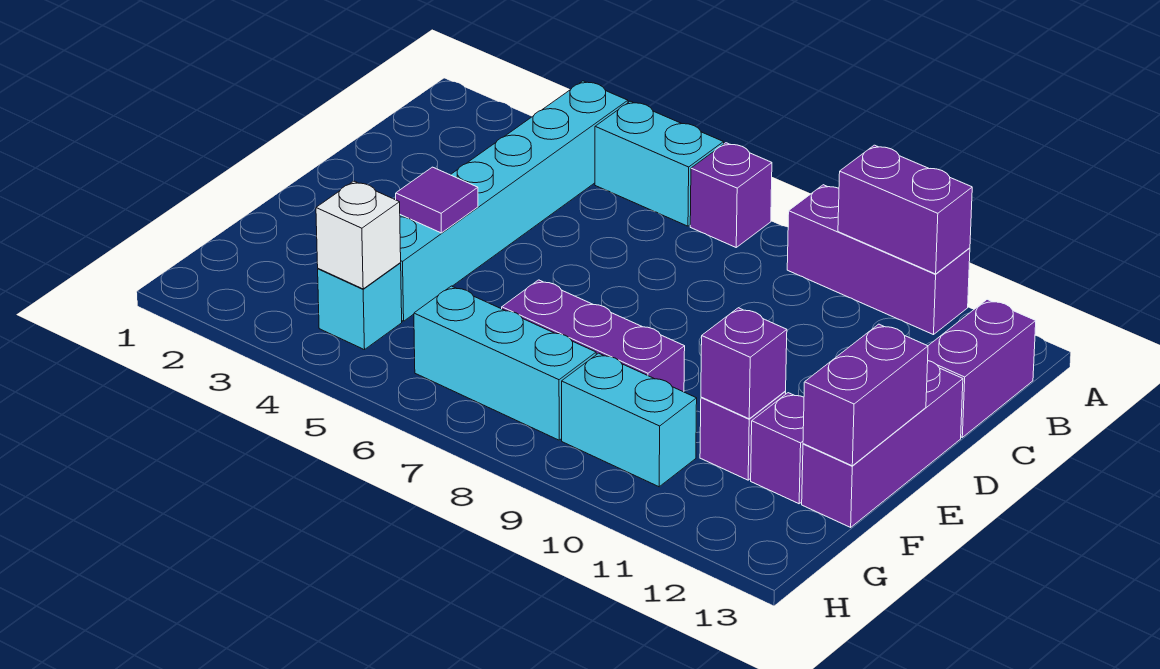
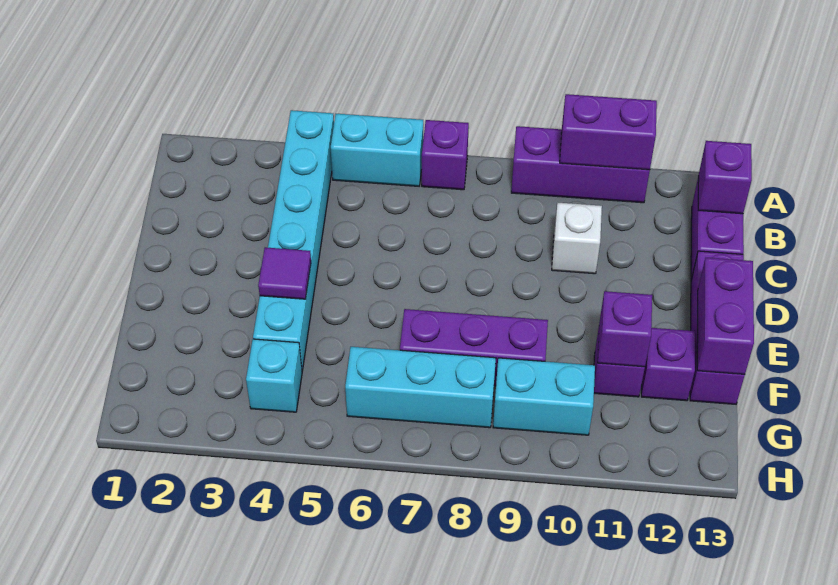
none -> purple 1x1 brick [698,141,752,214]
white 1x1 brick [316,181,401,289] -> white 1x1 brick moved to [552,203,602,274]

